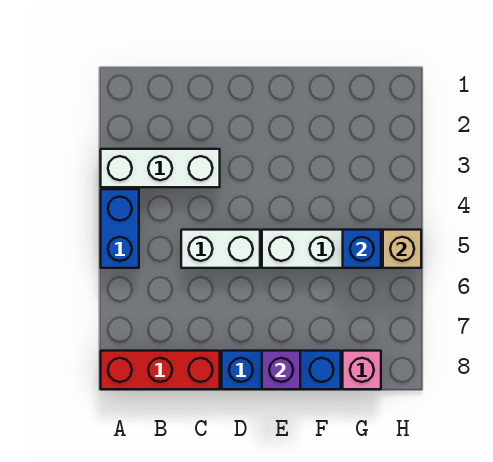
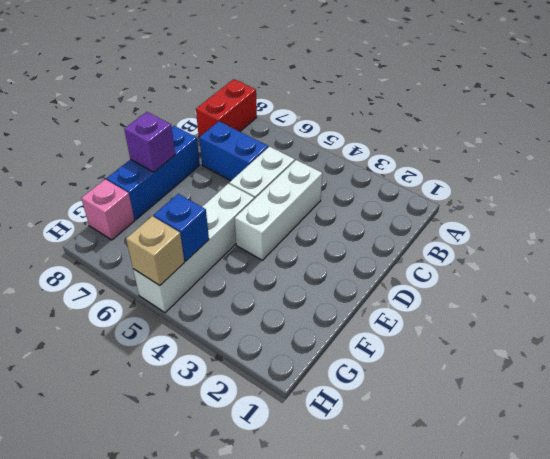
white 1x3 brick [101,149,220,187] -> white 1x3 brick moved to [235,160,322,260]
blue 1x2 brick [101,189,139,268] -> blue 1x2 brick moved to [199,122,268,181]
red 1x3 brick [101,351,220,389] -> red 1x2 brick [196,79,257,137]

